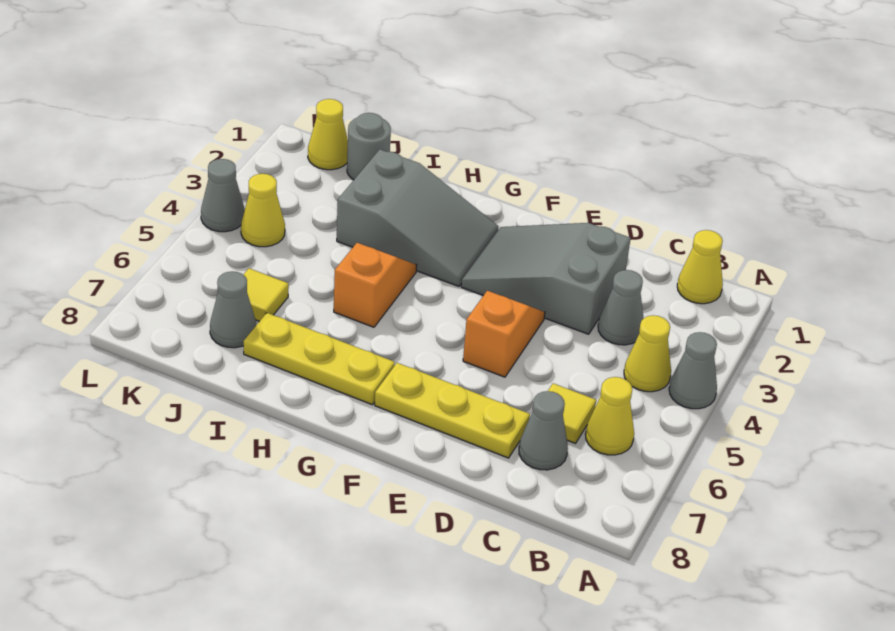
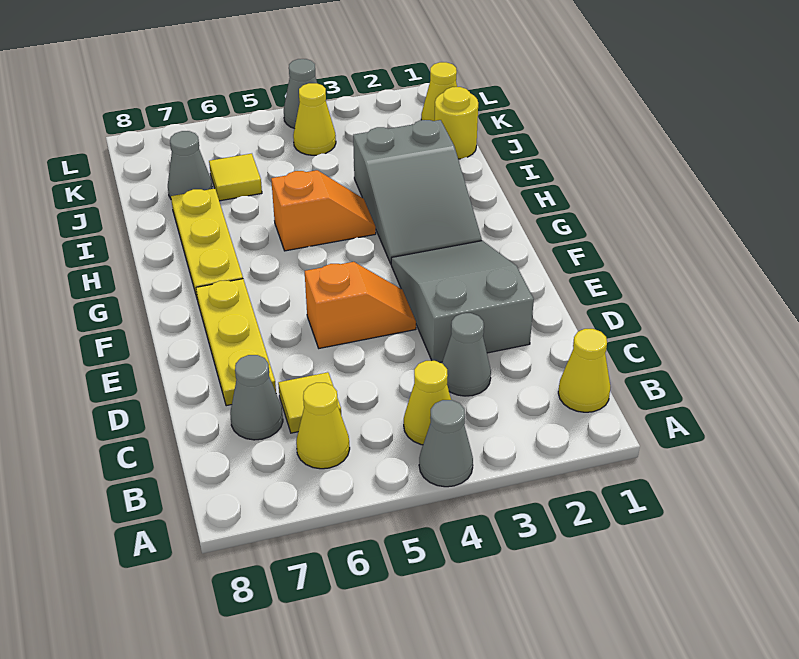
grey 1x1 round brick [347,113,391,180] -> yellow 1x1 round brick [435,87,478,159]

